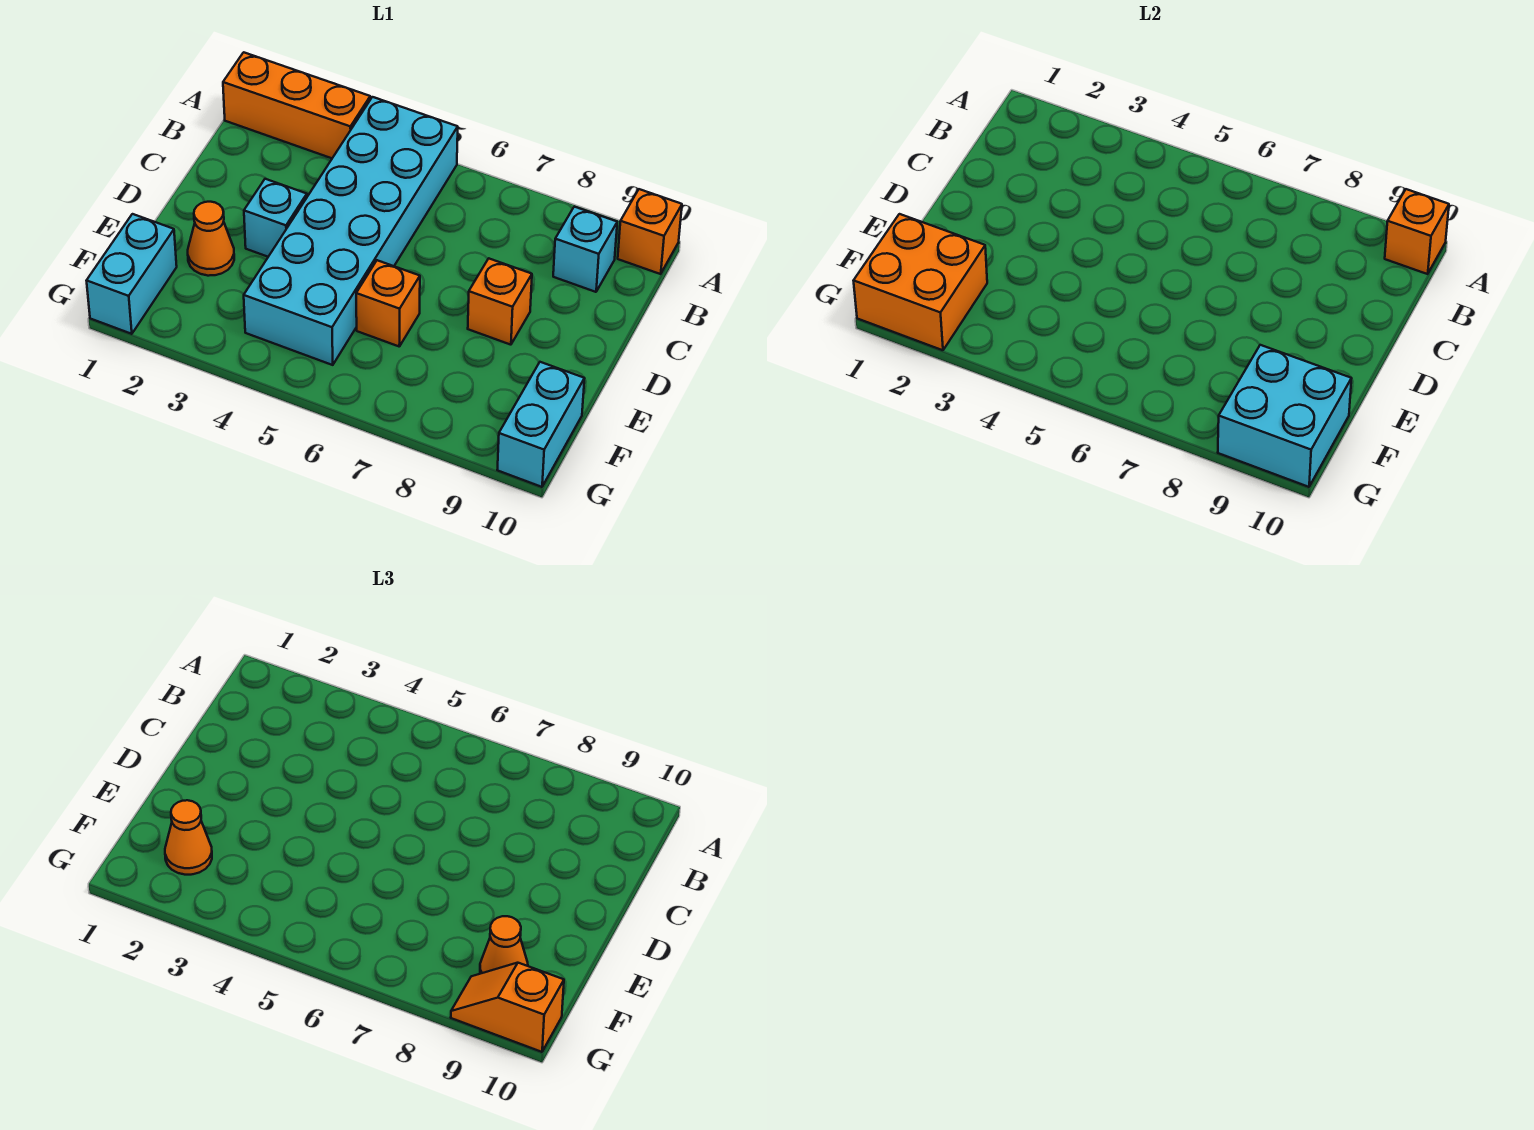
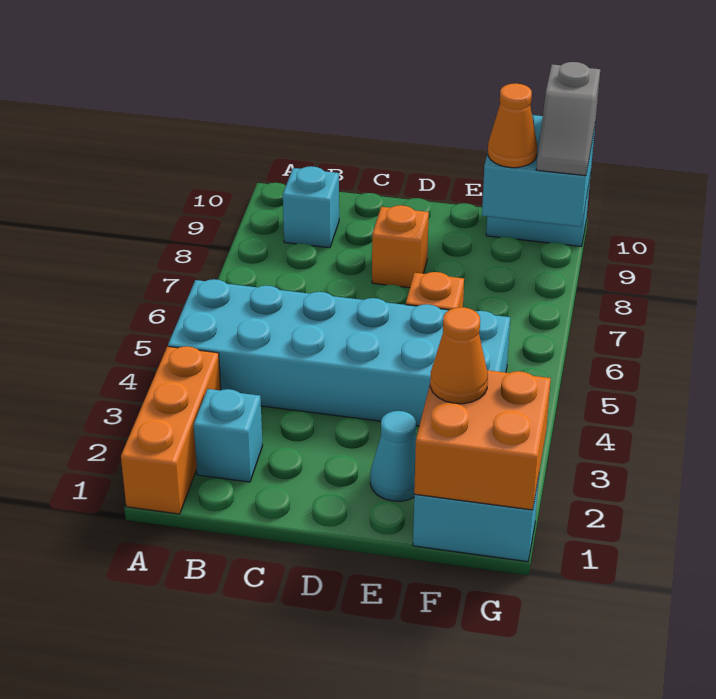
orange 1x1 brick [618,189,682,274] -> none
orange 1x1 brick [1385,189,1449,274] -> none
cyan 1x1 brick [244,179,307,257] -> cyan 1x1 brick moved to [194,389,263,482]
orange 1x1 cone [188,202,234,276] -> cyan 1x1 cone [370,411,416,501]
orange 1x2 slope [451,963,564,1052] -> grey 1x2 slope [536,62,600,176]

